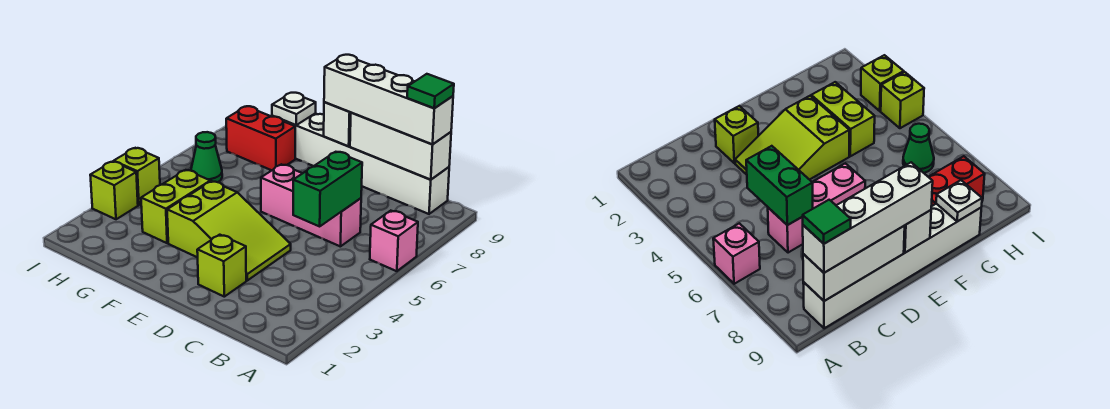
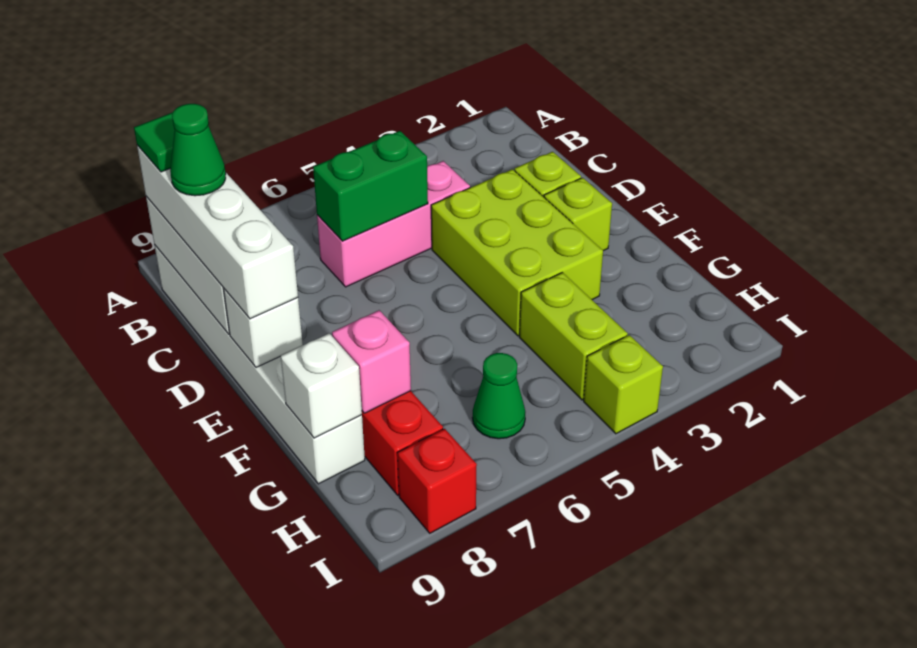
pink 1x1 brick [370,211,418,271] -> pink 1x1 brick moved to [332,310,411,413]
pink 1x3 brick [261,164,361,247] -> pink 1x3 brick turned to [317,161,470,287]
none -> green 1x1 cone [170,104,226,196]
lime 2x3 slope [167,181,291,280] -> lime 2x3 brick [431,169,603,336]
lime 1x2 brick [141,170,210,243] -> lime 1x2 brick turned to [520,272,628,400]
white 1x1 plate [272,93,316,125] -> white 1x1 brick [281,333,362,438]
lime 1x1 brick [90,161,138,219] -> lime 1x1 brick moved to [544,178,612,251]
none -> red 1x1 brick [398,429,477,533]

